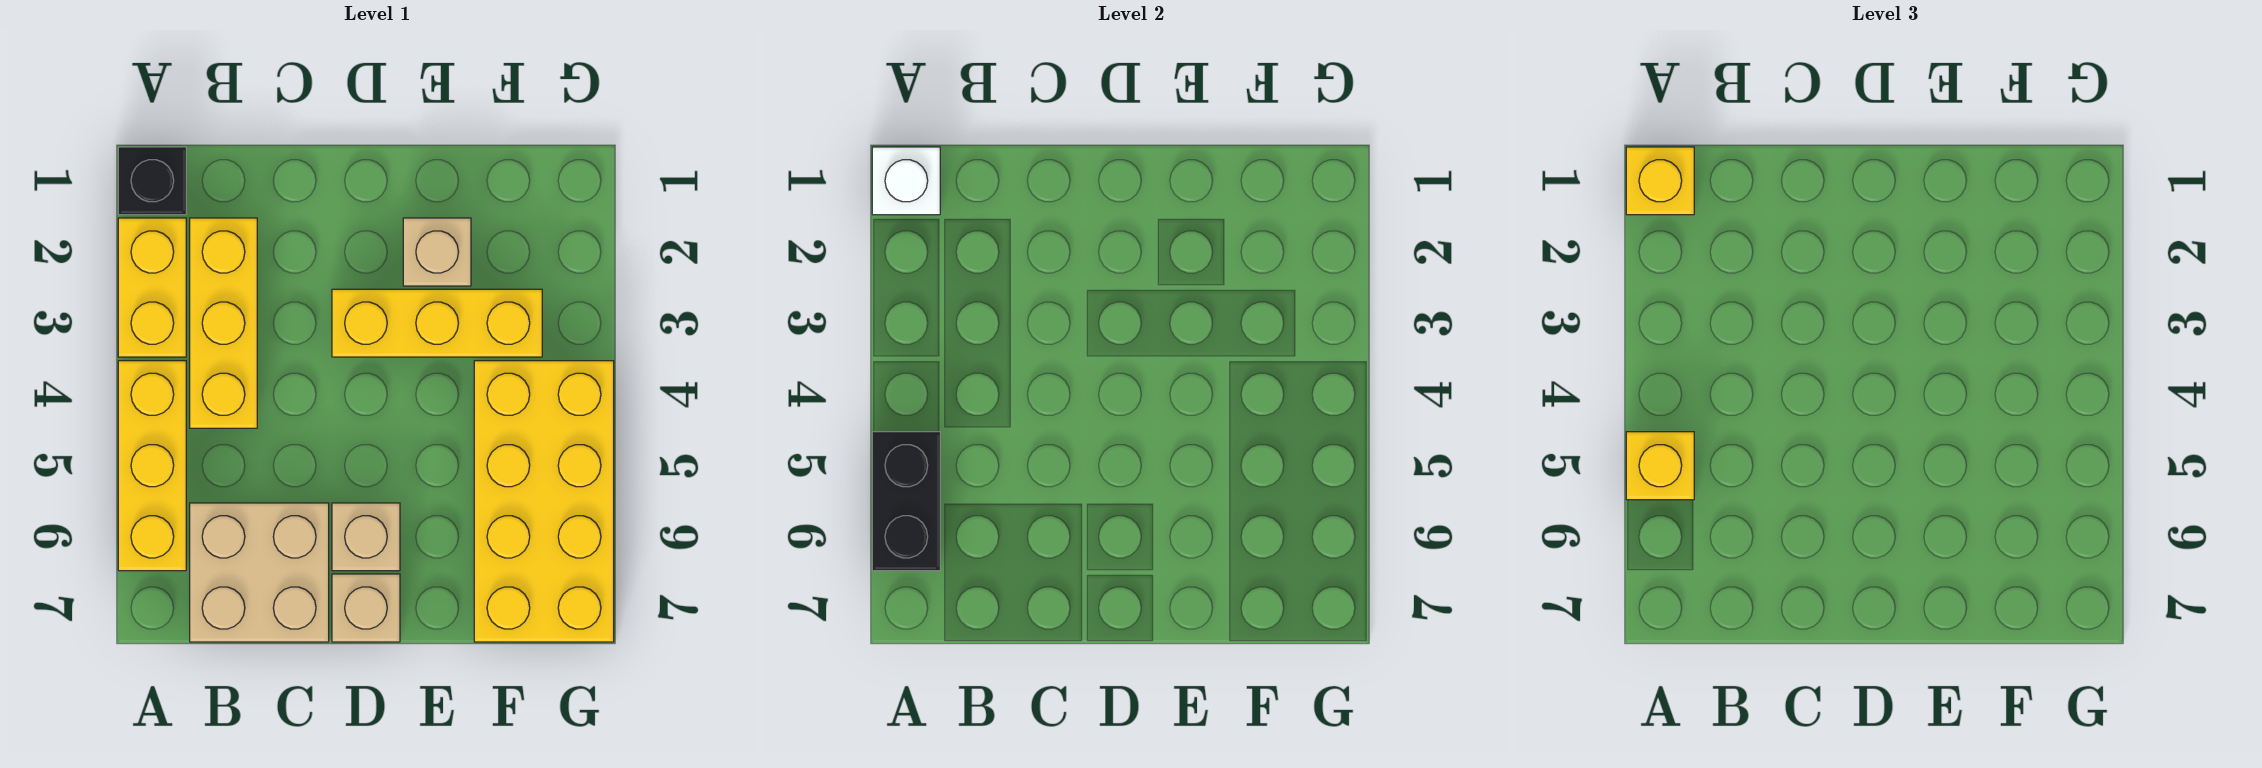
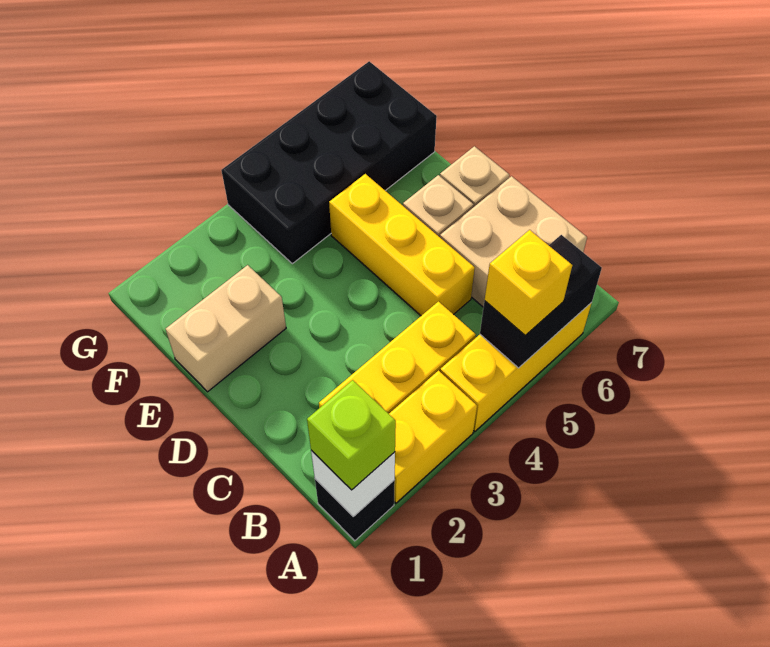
yellow 1x1 brick [1626,147,1694,215] -> lime 1x1 brick [307,380,396,490]
yellow 1x3 brick [332,289,542,357] -> yellow 1x3 brick moved to [329,174,475,316]
tan 1x1 brick [403,218,471,286] -> tan 1x2 brick [166,265,286,392]
yellow 2x4 brick [474,361,614,642] -> black 2x4 brick [221,61,437,264]

